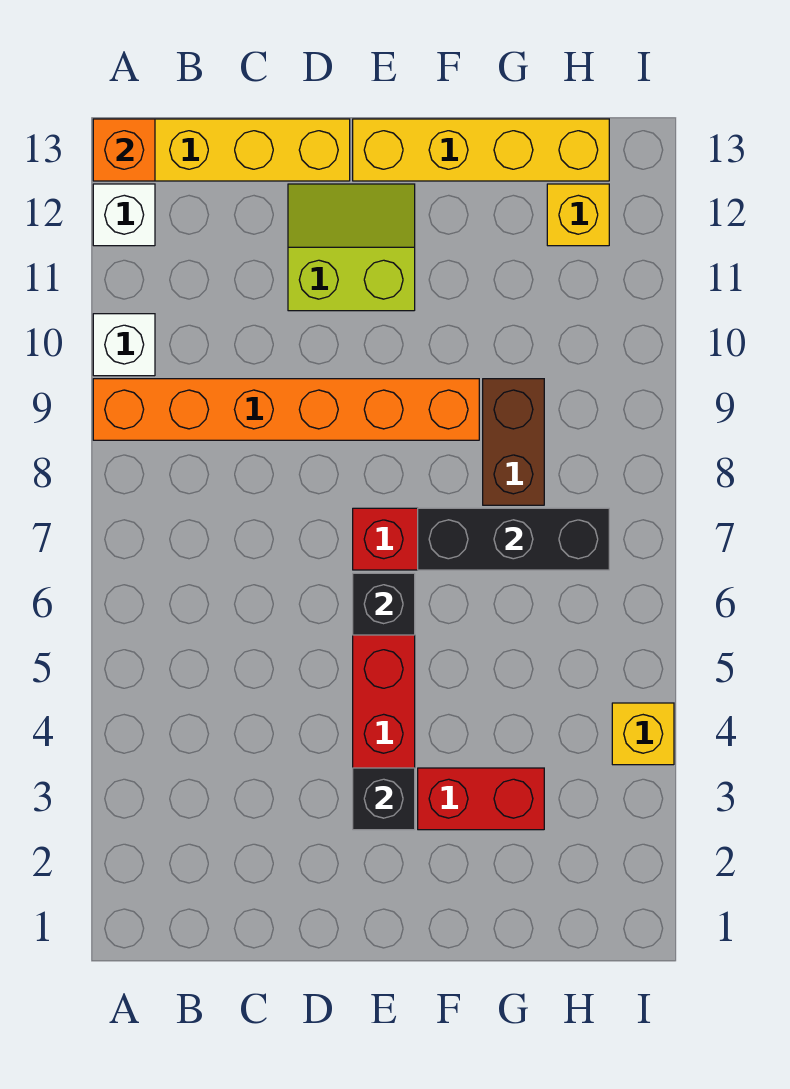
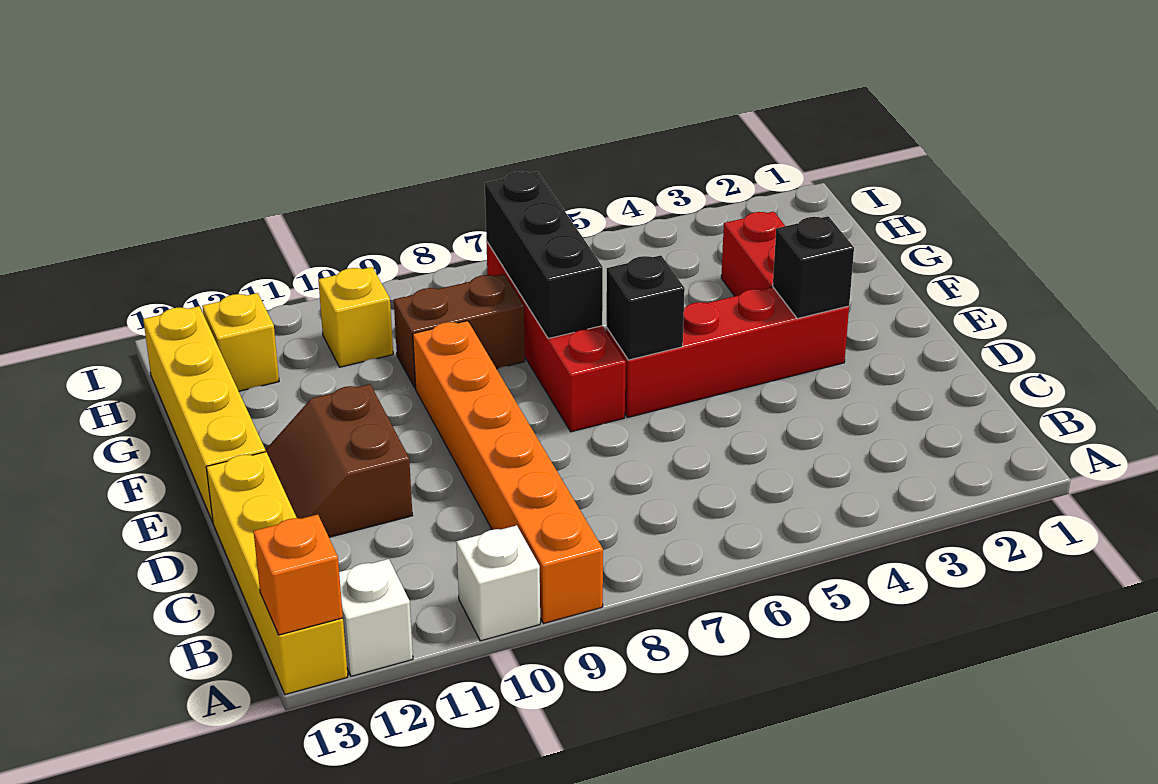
lime 2x2 slope [288,184,415,311] -> brown 2x2 slope [266,384,413,537]
yellow 1x1 brick [612,703,674,765] -> yellow 1x1 brick moved to [318,267,393,367]

